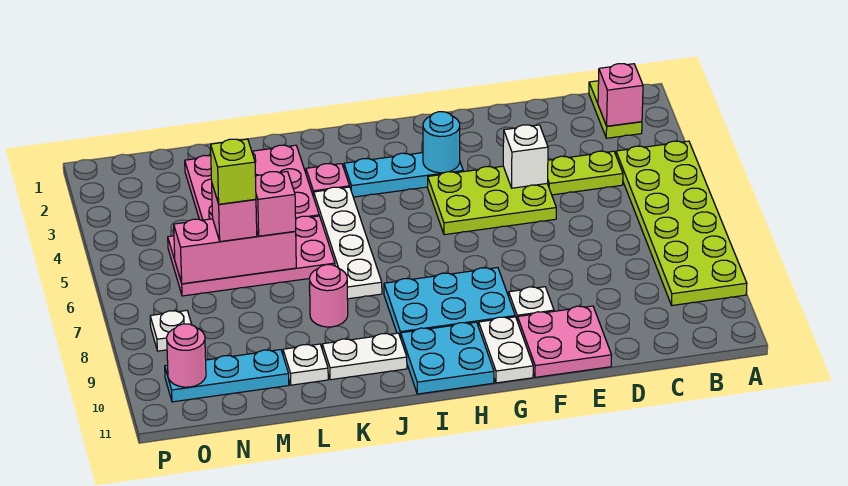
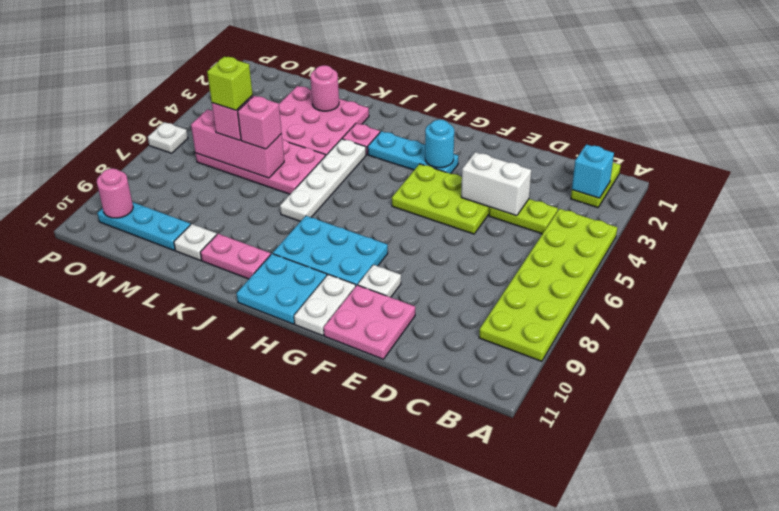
pink 1x1 brick [598,64,643,126] -> cyan 1x1 brick [572,144,614,198]
white 1x1 brick [503,125,548,188] -> white 1x2 brick [461,152,531,216]
white 1x2 plate [322,333,407,380] -> pink 1x2 plate [200,234,271,279]
pink 1x1 round brick [309,265,348,327] -> pink 1x1 round brick moved to [310,65,339,111]
white 1x1 plate [150,310,192,351] -> white 1x1 plate moved to [148,122,188,153]

